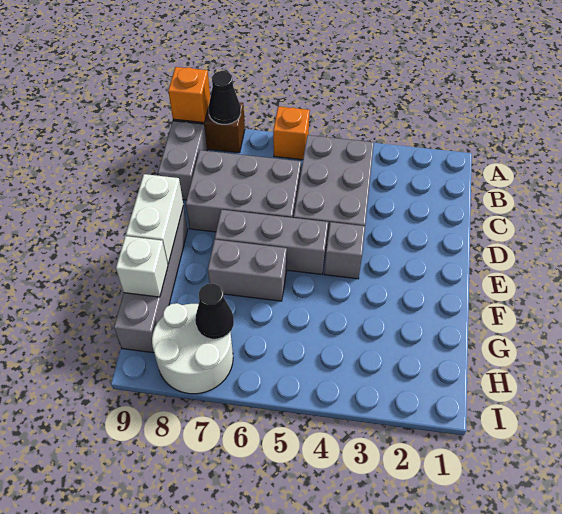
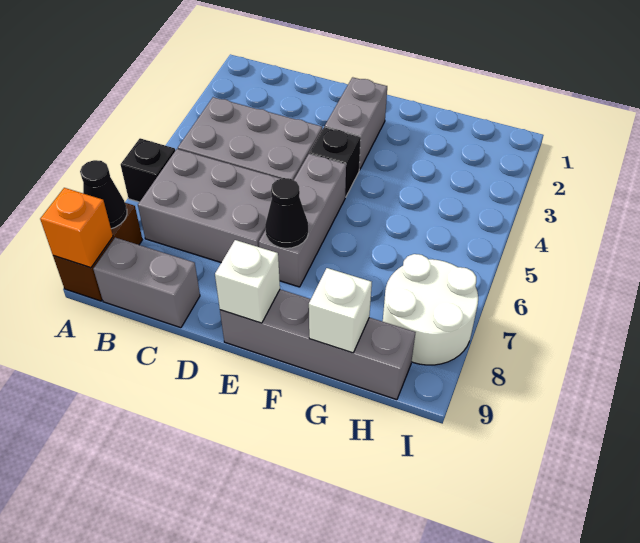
orange 1x1 brick [273,106,310,160] -> black 1x1 brick [121,138,175,202]
grey 2x3 brick [186,150,301,232] -> grey 2x3 brick turned to [138,149,281,263]
grey 1x1 brick [324,222,365,279] -> black 1x1 brick [310,127,361,197]
white 1x2 brick [126,174,183,264] -> white 1x1 brick [215,240,280,323]
grey 1x2 brick [208,240,287,301] -> grey 1x2 brick moved to [325,77,387,170]
black 1x1 cone [195,283,234,339] -> black 1x1 cone moved to [265,178,308,248]

